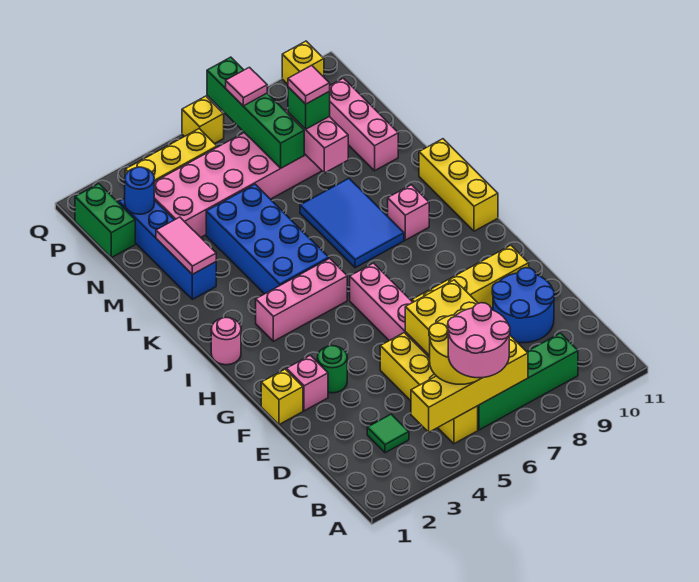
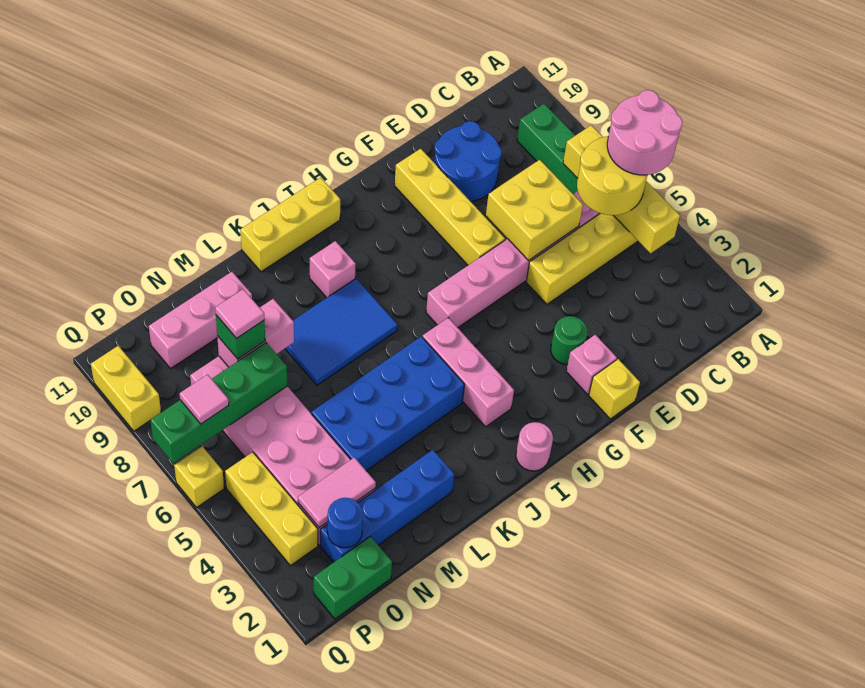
green 1x1 tile [367,414,409,453] -> none
pink 1x2 tile [156,217,216,274] -> pink 1x2 tile moved to [298,457,376,528]
yellow 1x1 brick [282,41,324,84] -> yellow 1x2 brick [91,346,161,431]

